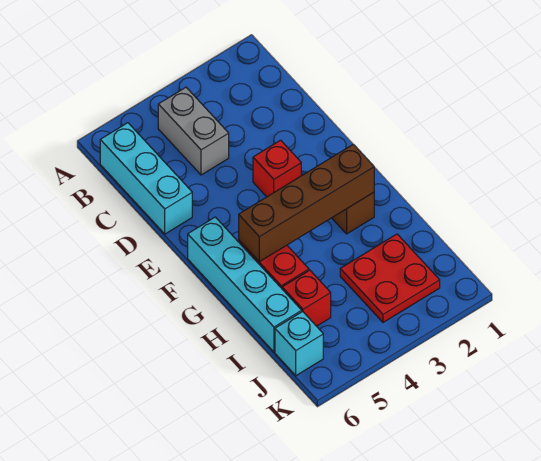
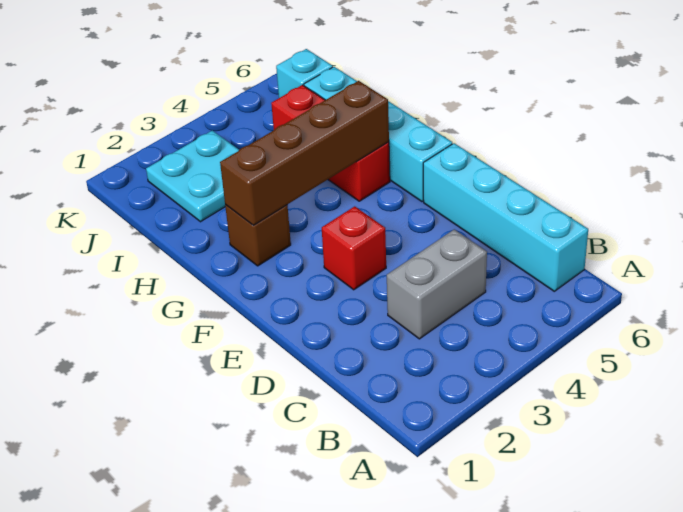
grey 1x2 brick [158,87,229,175] -> grey 1x2 brick turned to [387,229,487,339]
cyan 1x3 brick [100,123,192,234] -> cyan 1x4 brick [423,143,588,291]
red 2x2 plate [340,234,440,322] -> cyan 2x2 plate [146,131,239,222]

